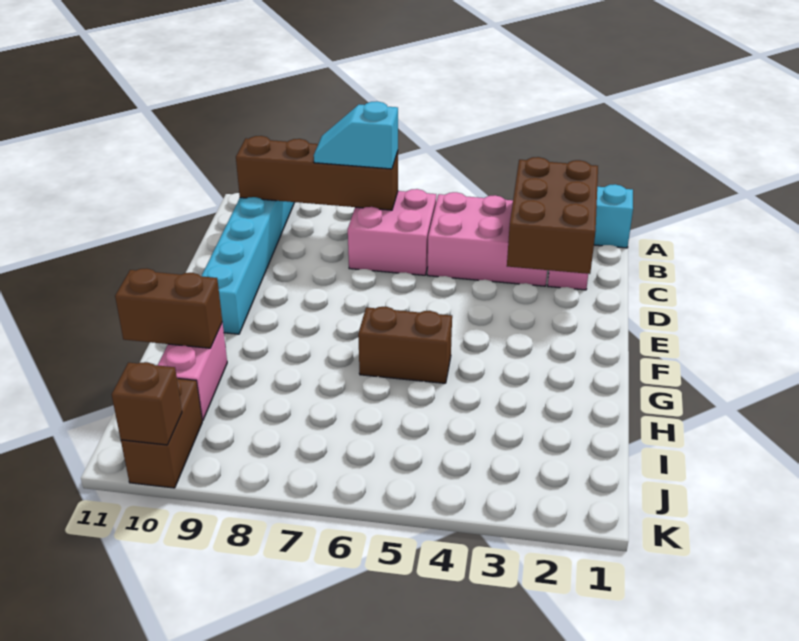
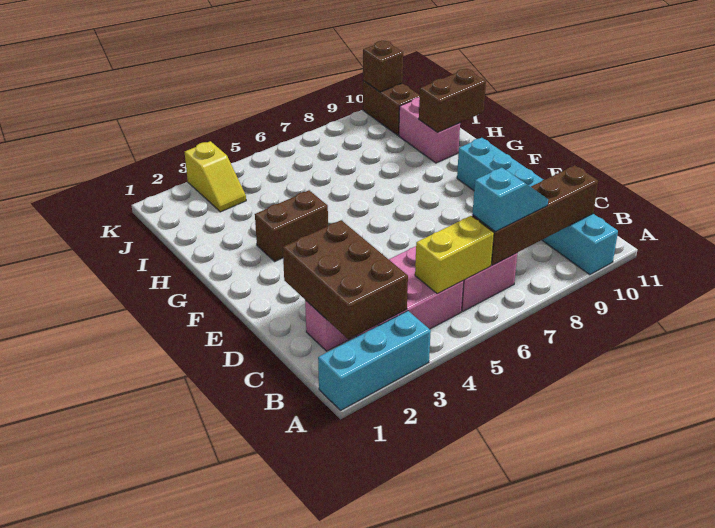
none -> yellow 1x2 brick [415,216,494,294]
brown 1x2 brick [358,307,452,383] -> brown 1x2 brick moved to [255,190,328,261]
none -> yellow 1x2 slope [185,141,246,212]

